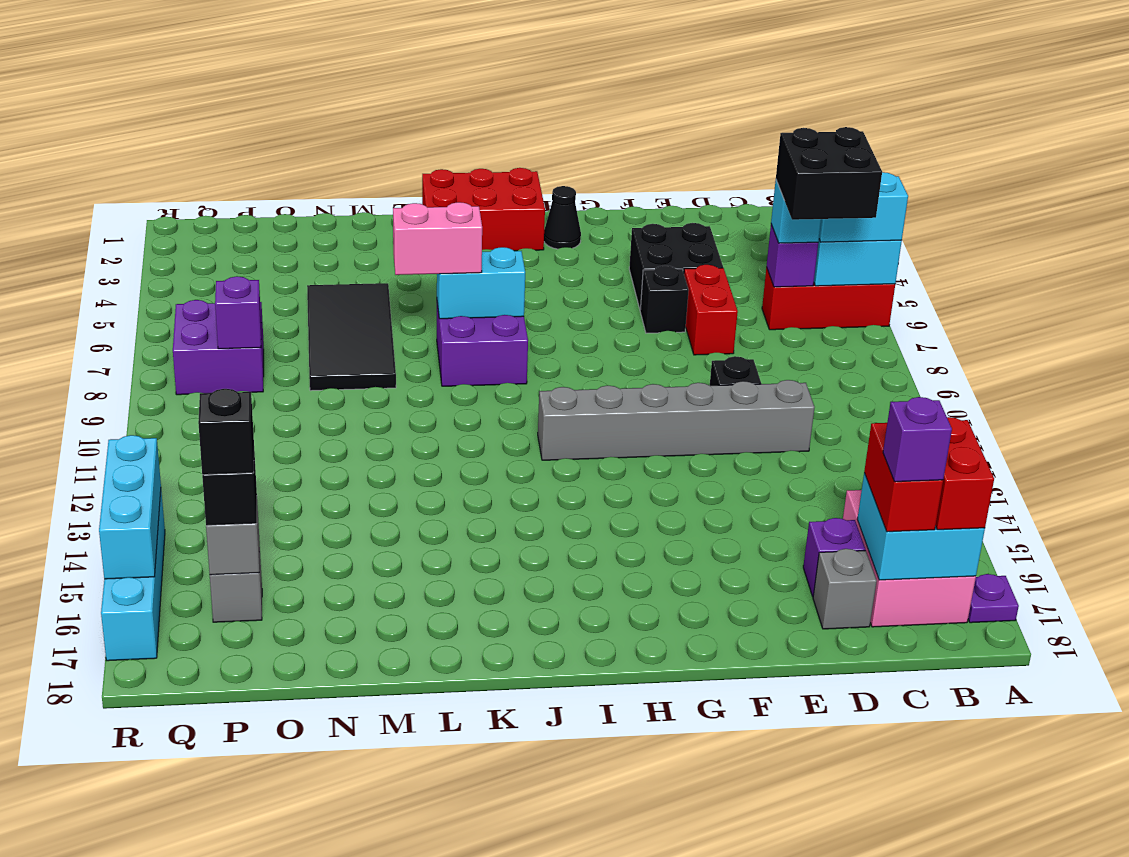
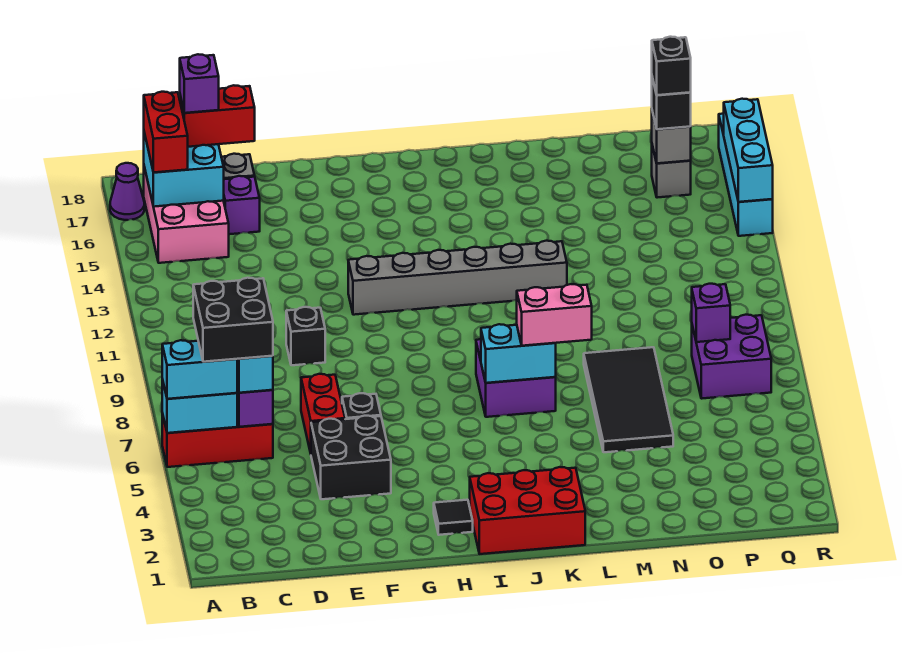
purple 1x1 plate [968,574,1019,623] -> purple 1x1 cone [110,163,144,220]
red 1x2 brick [864,423,943,532] -> red 1x2 brick turned to [180,85,255,147]
grey 1x6 brick [538,380,815,460] -> grey 1x6 brick moved to [348,241,567,315]
black 1x1 cone [544,186,581,249] -> black 1x1 tile [434,500,473,535]

